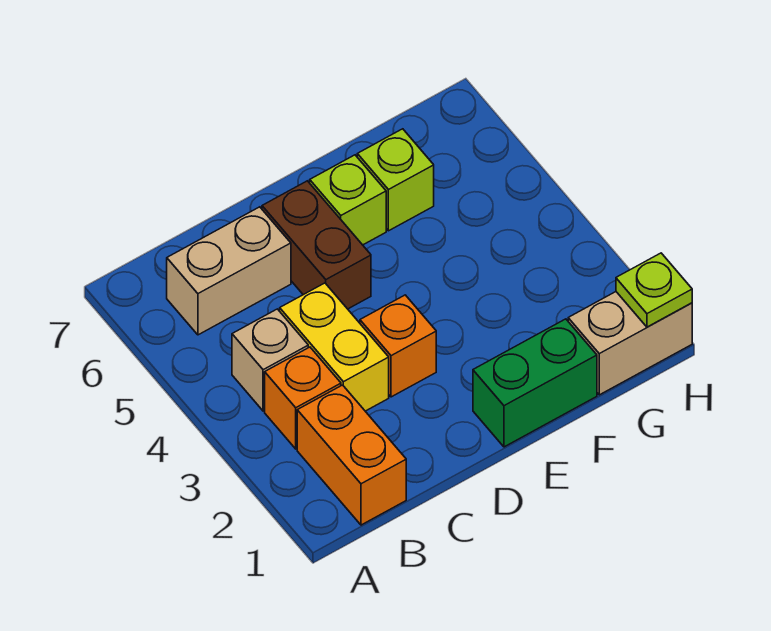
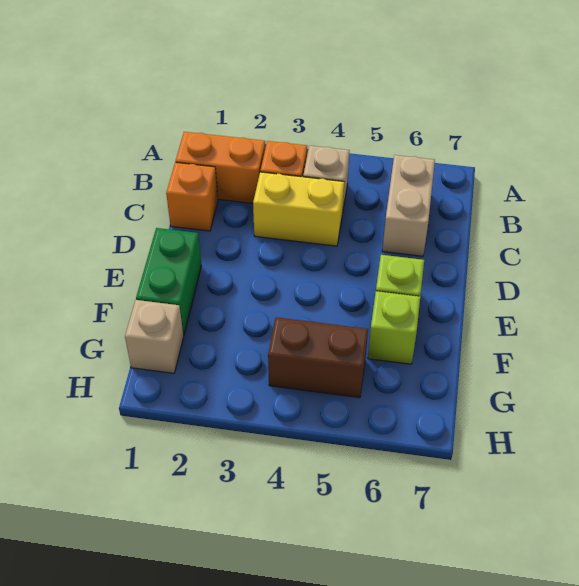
orange 1x1 brick [360,295,436,397] -> orange 1x1 brick moved to [166,162,218,231]
brown 1x2 brick [262,181,371,309] -> brown 1x2 brick moved to [268,317,368,398]
tan 1x2 brick [568,292,692,395] -> tan 1x1 brick [125,300,184,373]
lime 1x1 plate [616,253,692,327] -> none

